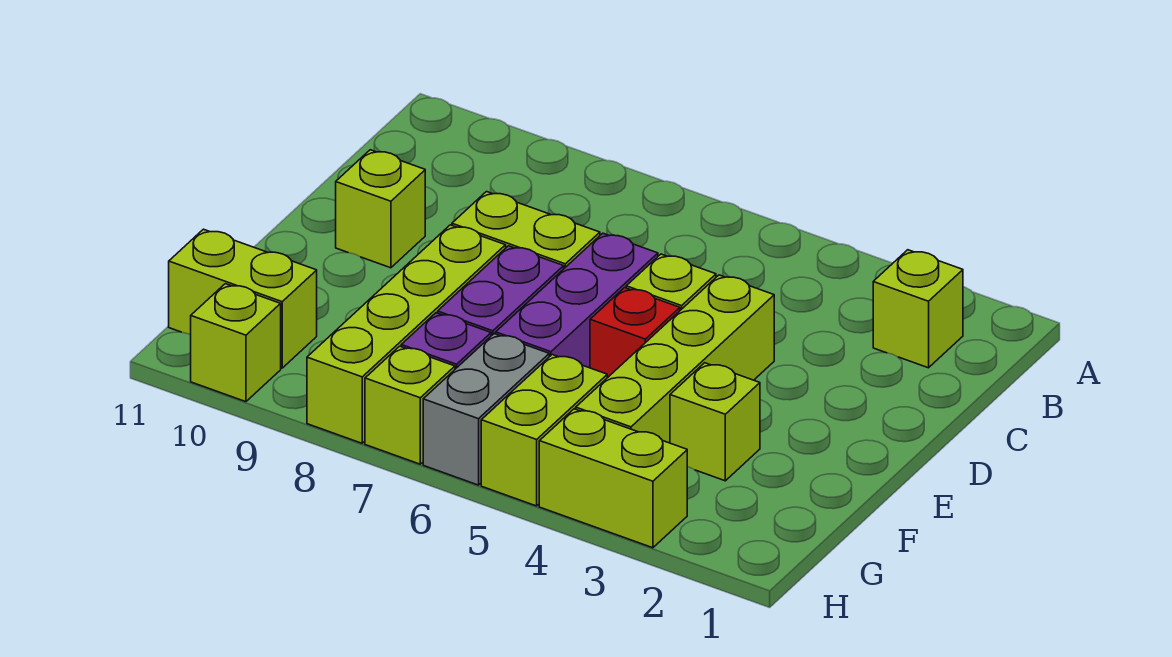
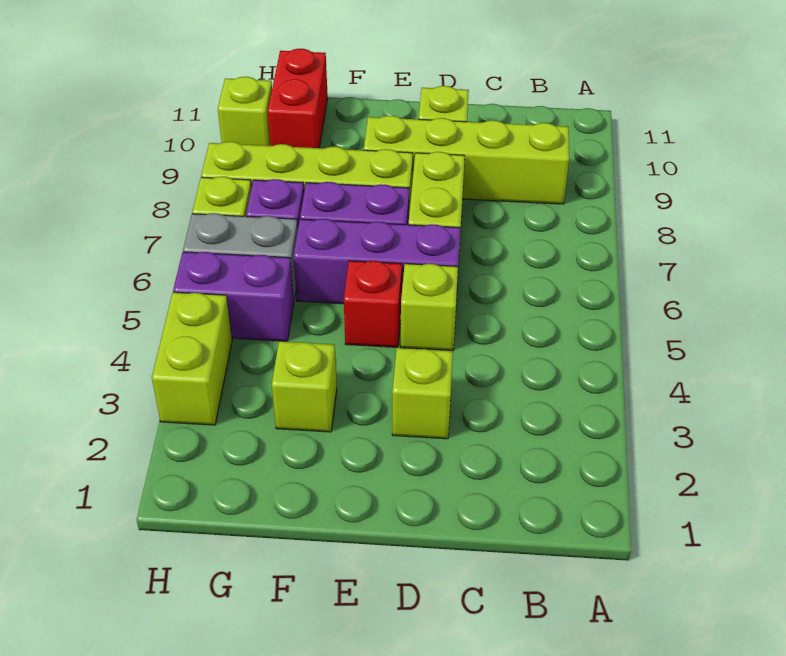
lime 1x1 brick [873,250,963,368] -> lime 1x1 brick moved to [392,348,453,439]
lime 1x4 brick [576,275,774,443] -> lime 1x4 brick moved to [364,116,569,204]
lime 1x2 brick [481,355,607,506] -> purple 1x2 brick [173,252,294,341]
lime 1x2 brick [169,229,317,368] -> red 1x2 brick [268,49,328,148]

